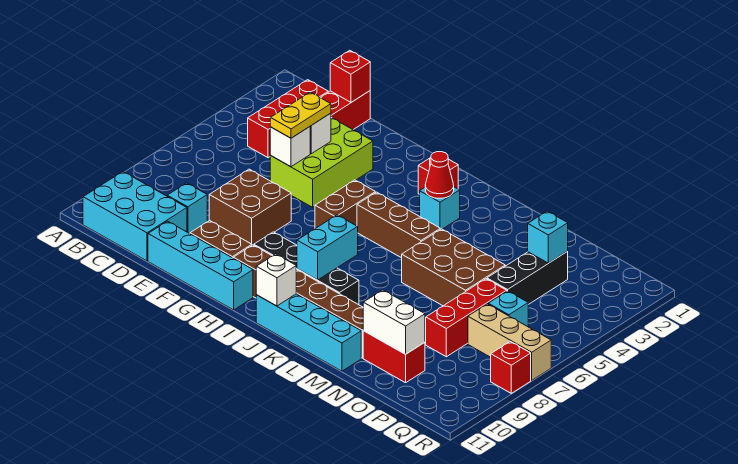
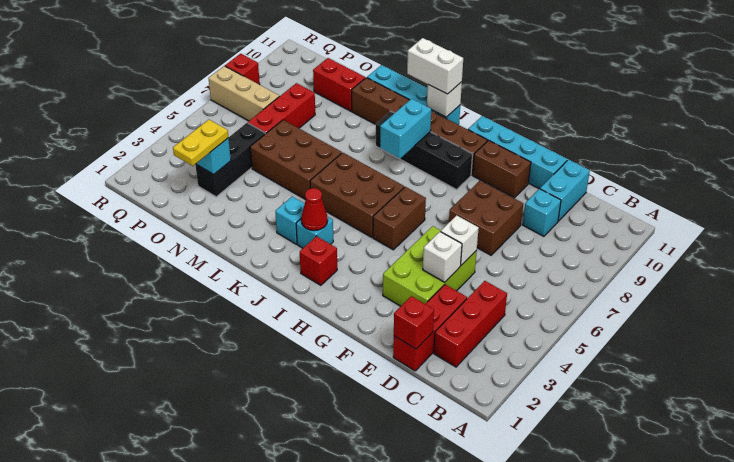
cyan 2x3 brick [83,172,187,261] -> cyan 1x2 brick [540,160,590,221]
yellow 1x2 plate [270,92,331,138] -> yellow 1x2 plate moved to [173,120,229,166]
brown 1x3 brick [357,192,440,258] -> brown 2x3 brick [310,153,404,237]
white 1x2 brick [363,290,425,354] -> white 1x2 brick moved to [407,38,463,94]
cyan 1x1 brick [488,291,528,327] -> cyan 1x1 brick moved to [275,196,305,244]

